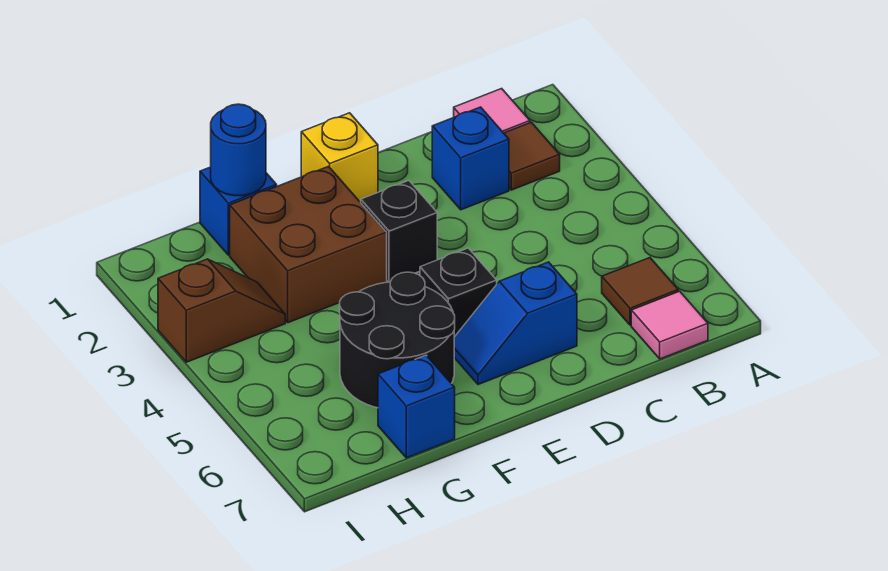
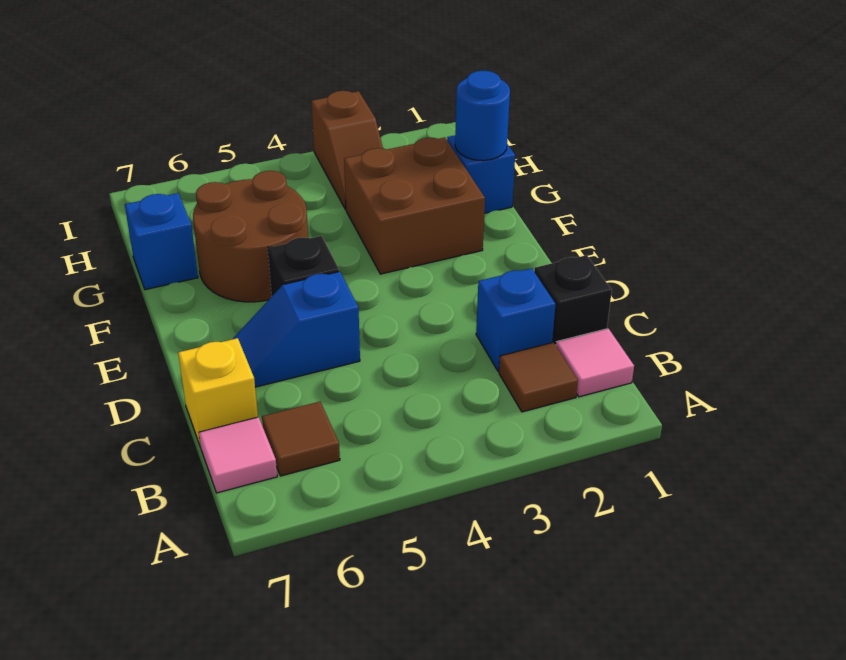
blue 1x2 slope [454,262,577,385] -> blue 1x2 slope turned to [233,271,360,387]
yellow 1x1 brick [301,113,378,203] -> yellow 1x1 brick moved to [178,338,258,447]
black 1x1 brick [361,181,437,282] -> black 1x1 brick moved to [534,255,612,345]
black 2x2 round brick [340,272,455,408] -> brown 2x2 round brick [193,171,308,302]

